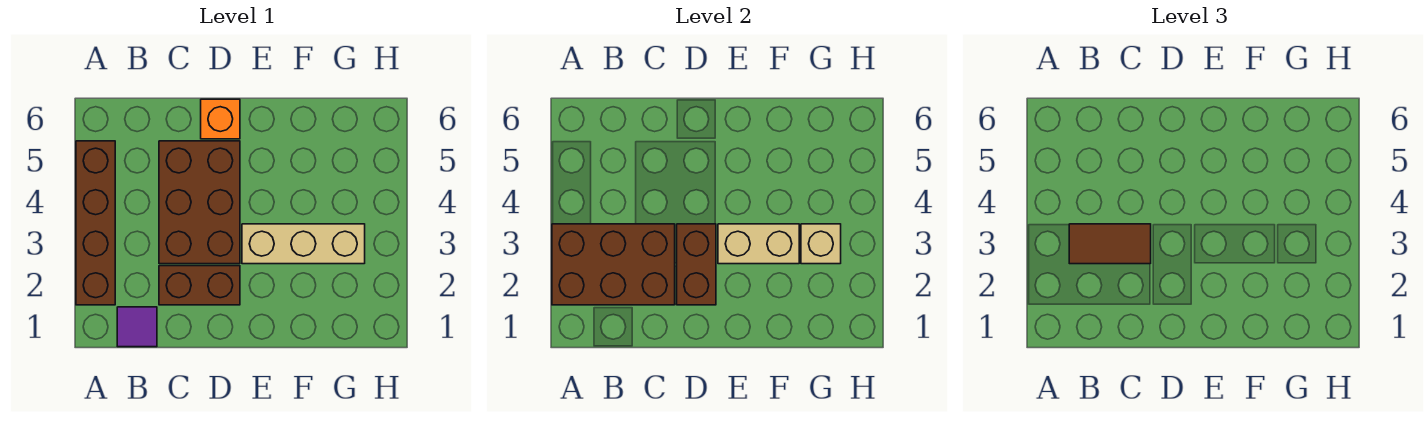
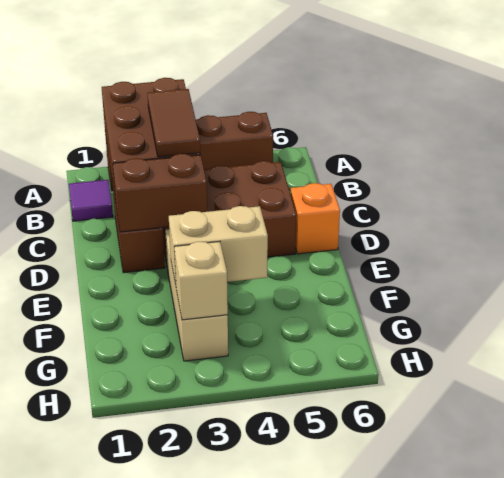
tan 1x2 brick [718,224,799,264] -> tan 1x2 brick turned to [169,206,268,285]

